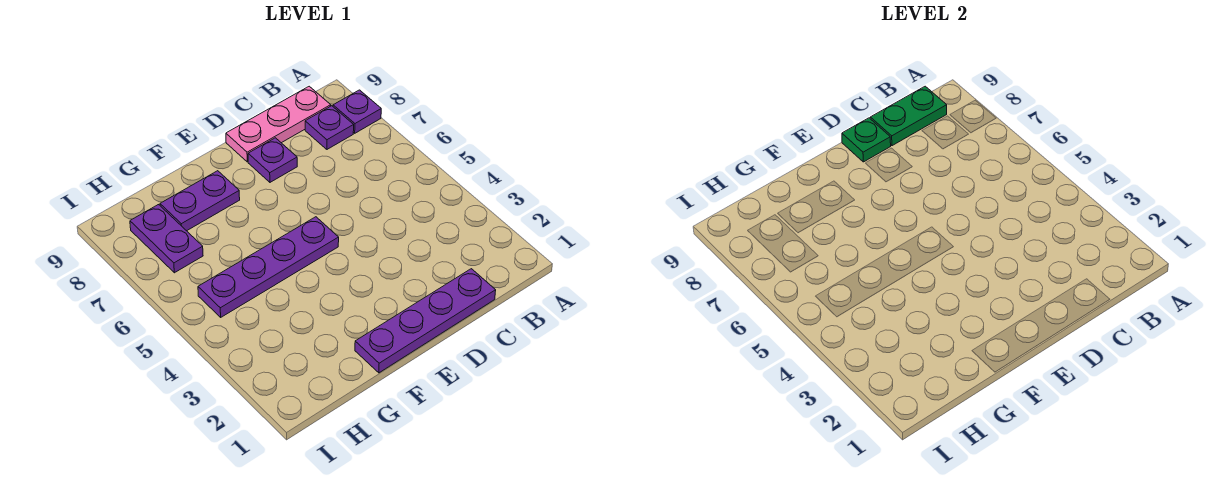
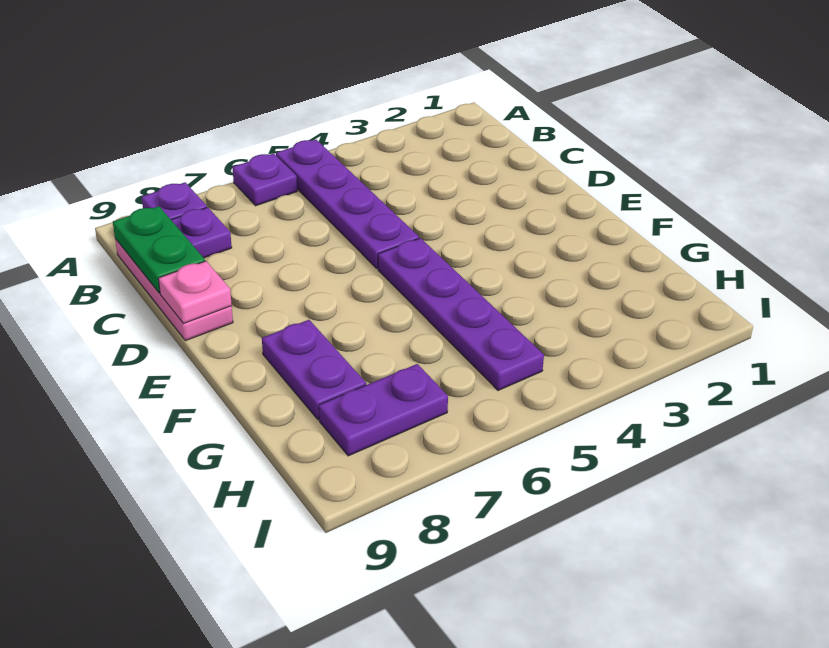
purple 1x4 plate [355,269,496,373] -> purple 1x4 plate moved to [276,140,419,268]
purple 1x1 plate [248,138,297,182] -> purple 1x1 plate moved to [232,153,297,206]
green 1x1 plate [842,118,891,162] -> pink 1x1 plate [158,261,232,324]

